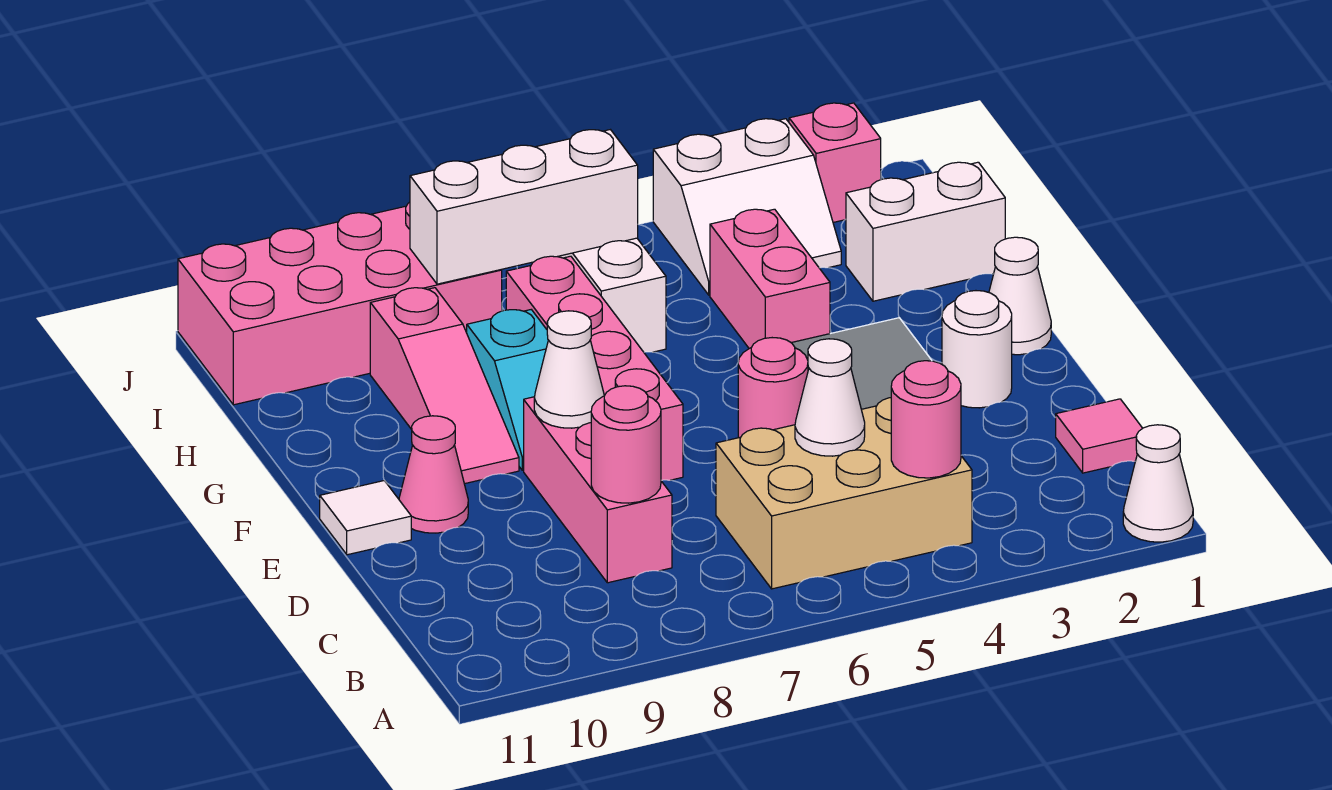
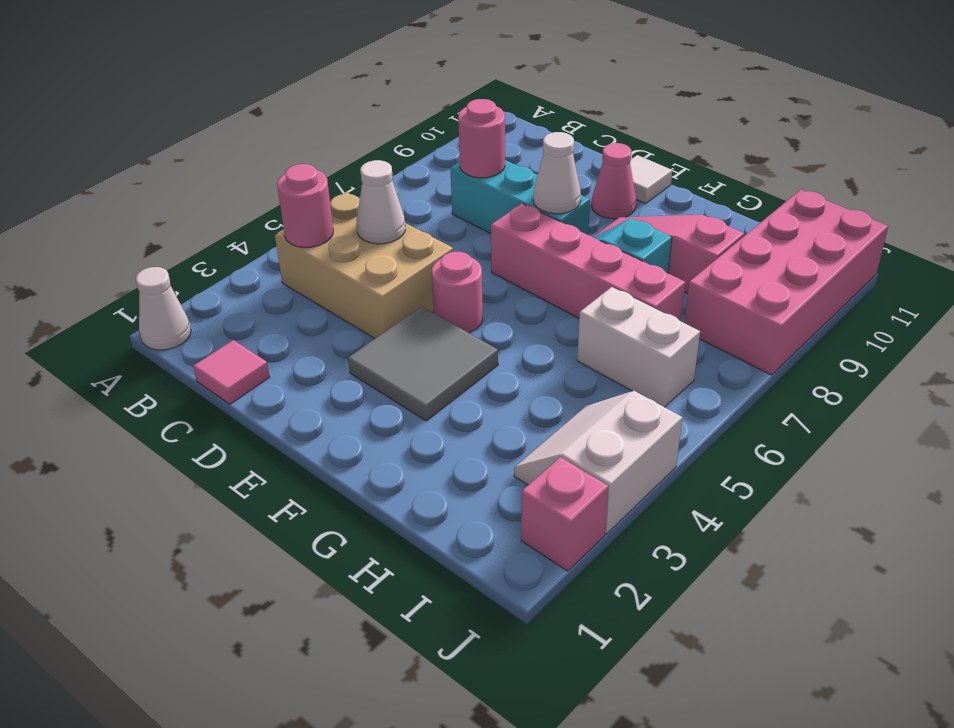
tan 2x3 brick [716,398,972,589] -> tan 2x3 brick turned to [275,192,453,338]
pink 1x3 brick [524,397,672,583] -> cyan 1x3 brick [450,160,590,235]
white 1x1 round brick [942,291,1012,408] -> none
white 1x1 cone [989,237,1051,355] -> none
pink 1x2 brick [710,209,830,349] -> none
white 1x2 brick [846,162,1005,301] -> none
white 1x3 brick [410,130,638,284] -> none

